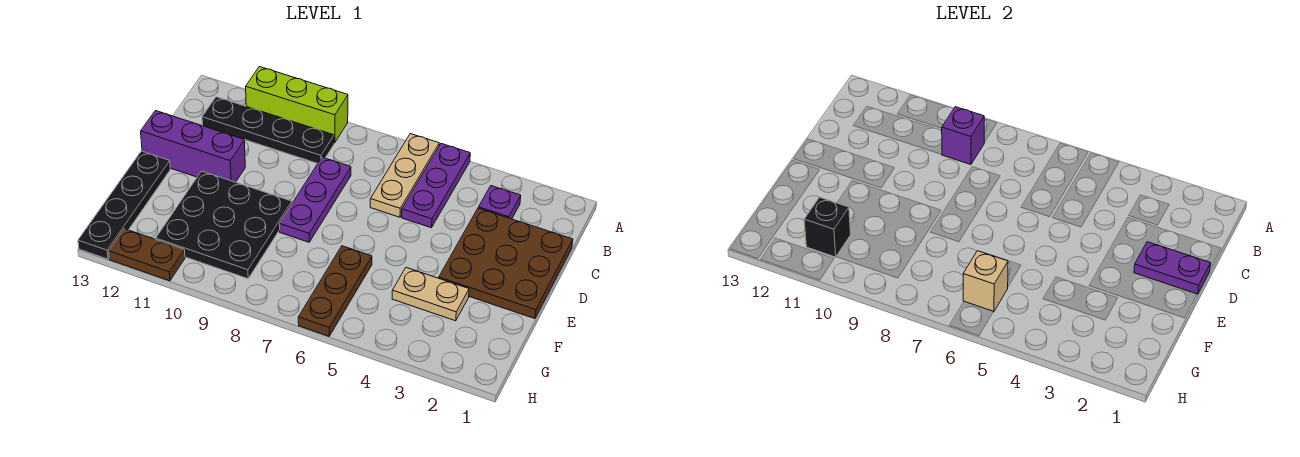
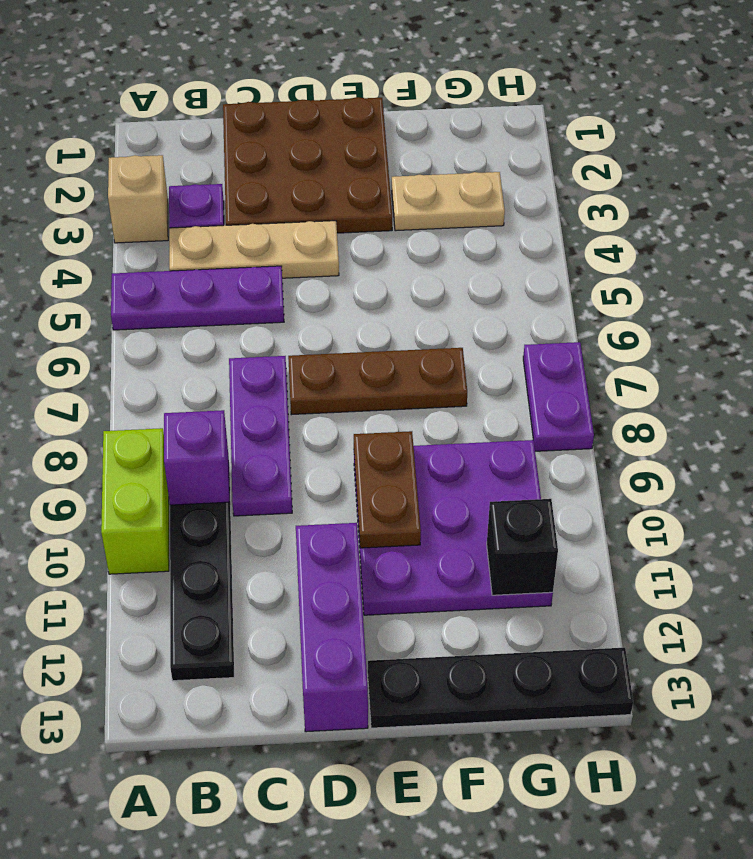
tan 1x3 plate [370,134,439,217] -> tan 1x3 plate moved to [169,221,339,278]
lime 1x3 brick [246,67,348,143] -> lime 1x2 brick [101,428,169,574]
purple 1x3 plate [279,157,351,242] -> purple 1x3 plate turned to [229,356,292,516]
purple 1x2 plate [1134,242,1211,294] -> purple 1x2 plate moved to [523,342,594,451]
black 3x3 plate [156,171,292,279] -> purple 3x3 plate [354,440,553,615]
tan 1x2 plate [392,268,469,321] -> tan 1x2 plate turned to [392,172,505,231]
brown 1x3 plate [298,246,372,336] -> brown 1x3 plate moved to [288,348,467,415]
tan 1x1 brick [963,251,1008,312] -> tan 1x1 brick moved to [108,155,168,243]
brown 1x2 plate [109,229,185,281] -> brown 1x2 plate moved to [354,431,421,548]

